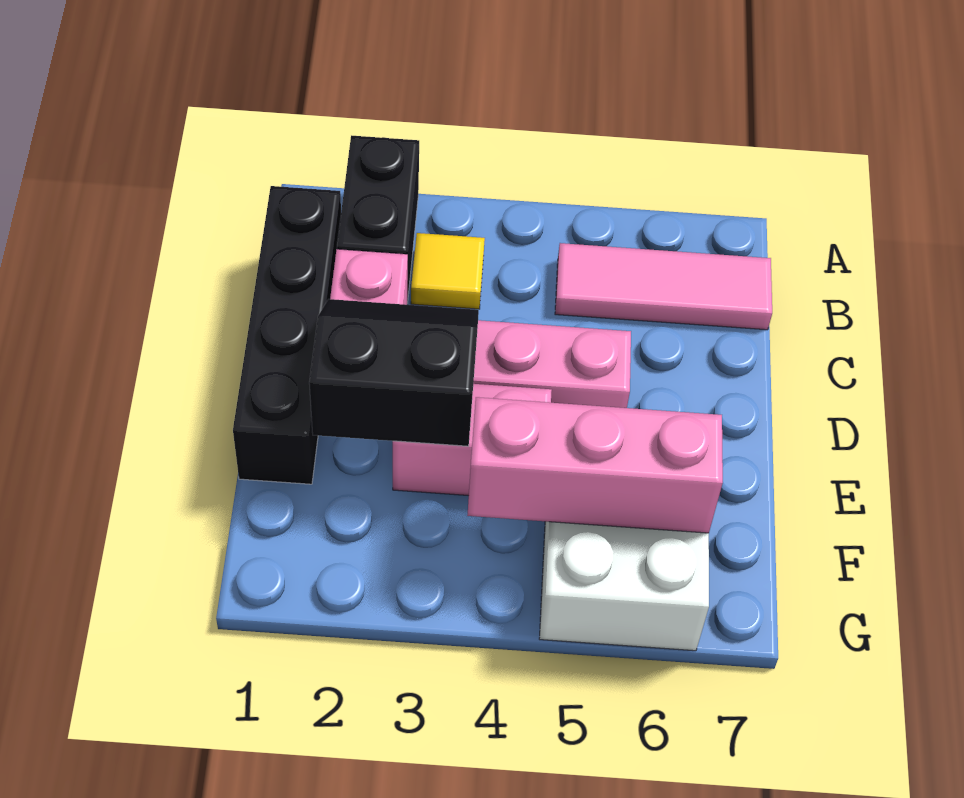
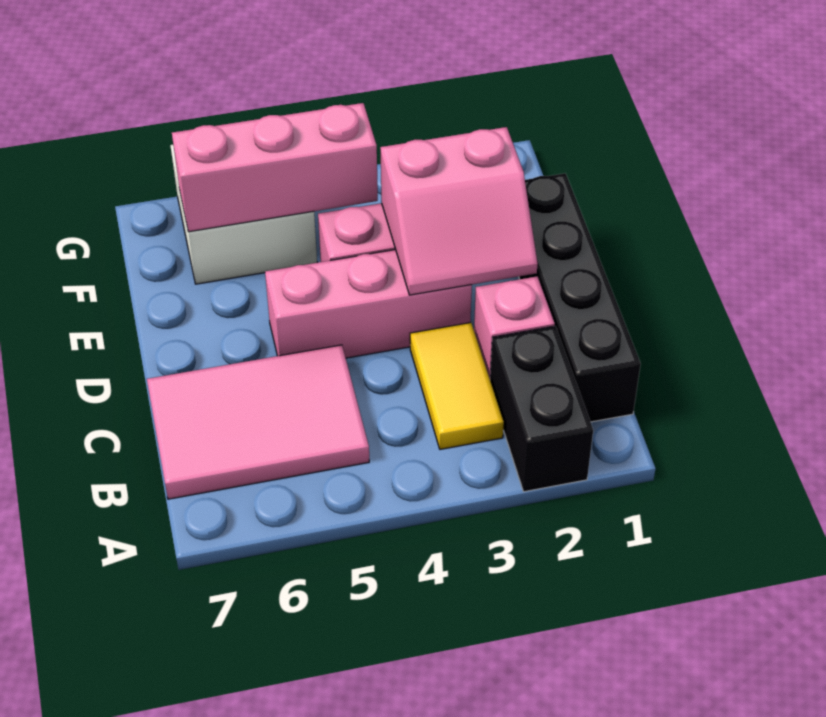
yellow 1x1 tile [411,233,485,309] -> yellow 1x2 tile [410,323,504,449]
pink 1x3 tile [555,243,772,330] -> pink 2x3 tile [147,345,369,499]
black 2x2 slope [309,299,479,446] -> pink 2x2 slope [380,127,538,295]

